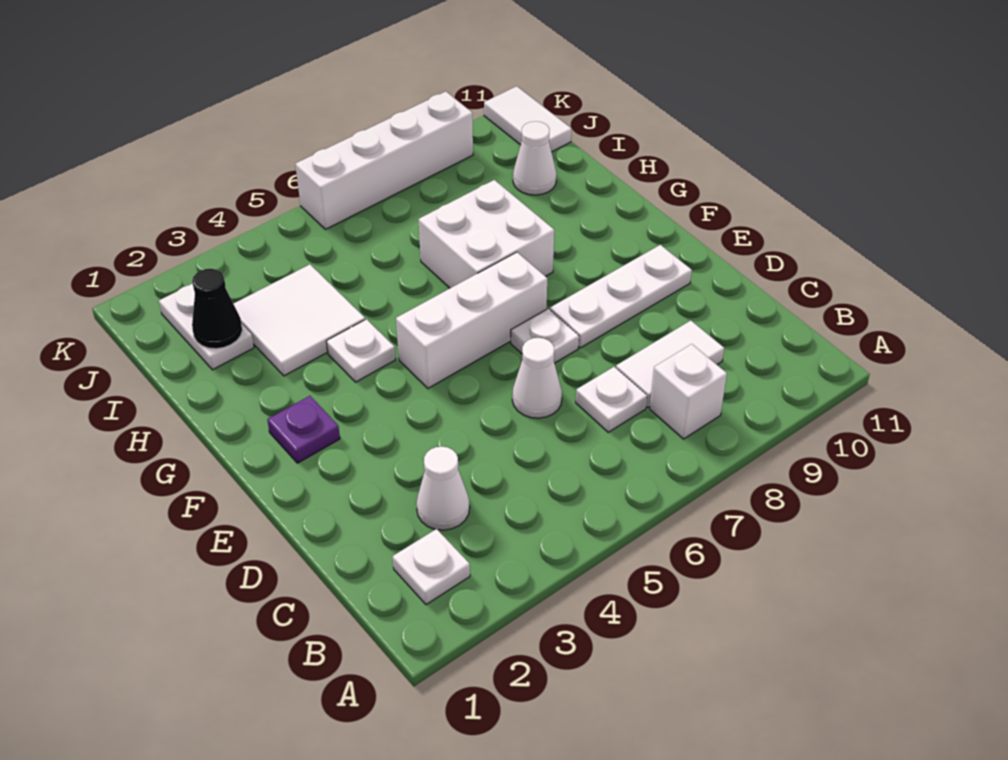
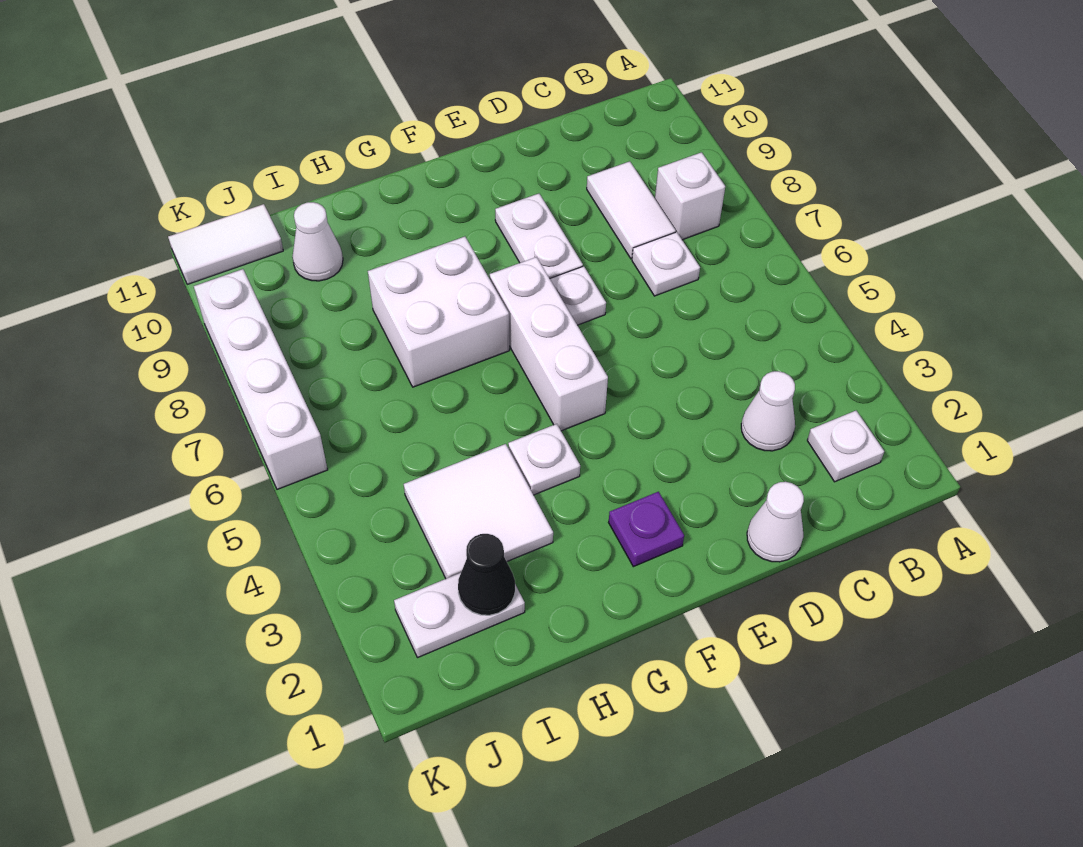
white 1x1 cone [512,338,562,418] -> white 1x1 cone moved to [747,482,804,562]
white 1x3 plate [550,245,692,348] -> white 1x2 plate [495,194,583,278]

